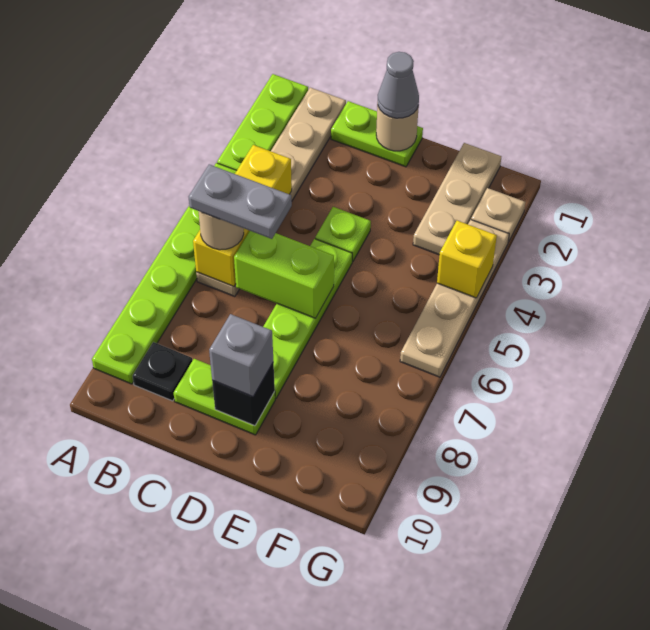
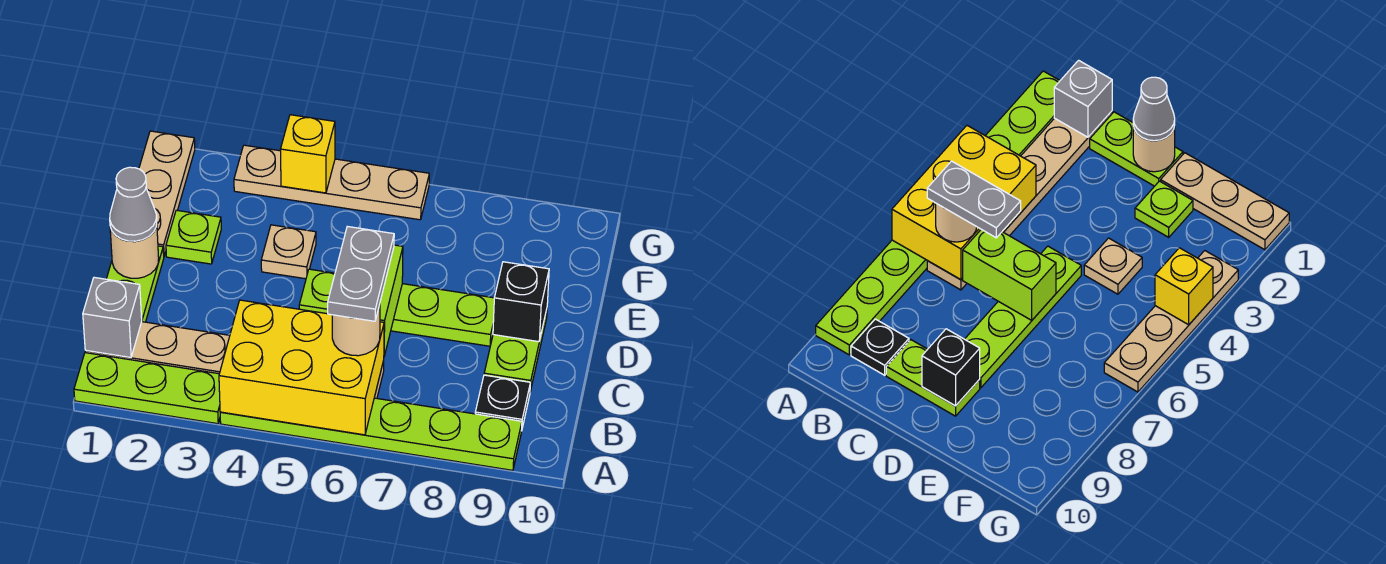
yellow 1x3 brick [193,145,292,287] -> yellow 2x3 brick [219,300,384,435]
lime 1x1 plate [315,207,371,261] -> lime 1x1 plate moved to [166,210,221,264]
grey 1x1 brick [209,314,273,397] -> grey 1x1 brick moved to [83,277,142,357]
tan 1x3 plate [413,143,501,255] -> tan 1x3 plate turned to [139,131,195,256]
tan 1x1 plate [471,188,525,242] -> tan 1x1 plate moved to [261,225,316,279]

